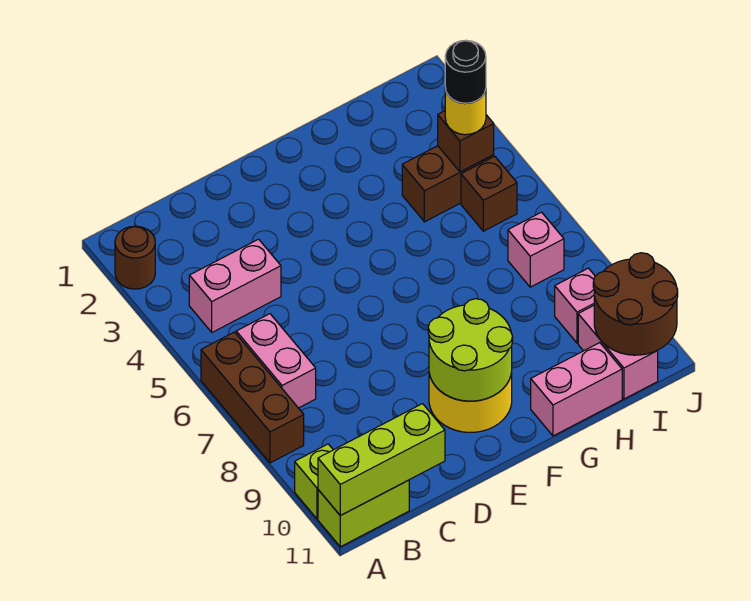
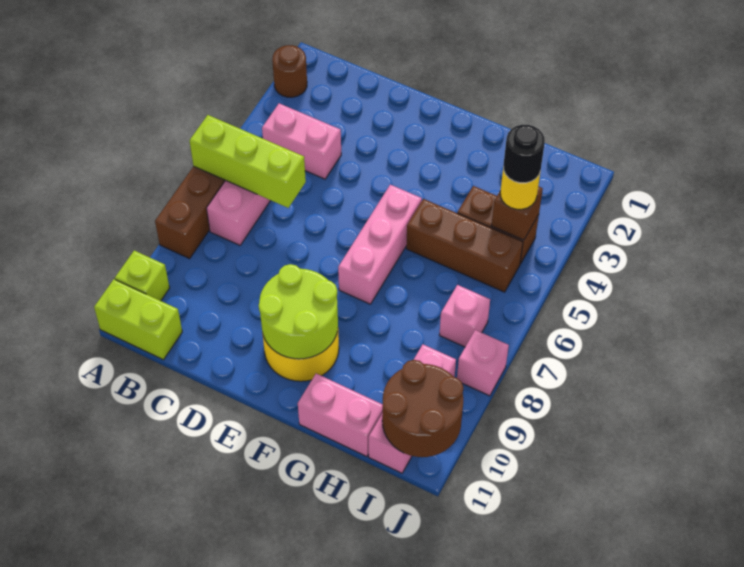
lime 1x3 brick [318,404,445,516] -> lime 1x3 brick moved to [190,115,306,208]
none -> pink 1x3 brick [338,185,422,304]
brown 1x1 brick [461,156,517,231] -> brown 1x3 brick [406,199,523,292]
none -> pink 1x1 brick [457,330,509,396]

